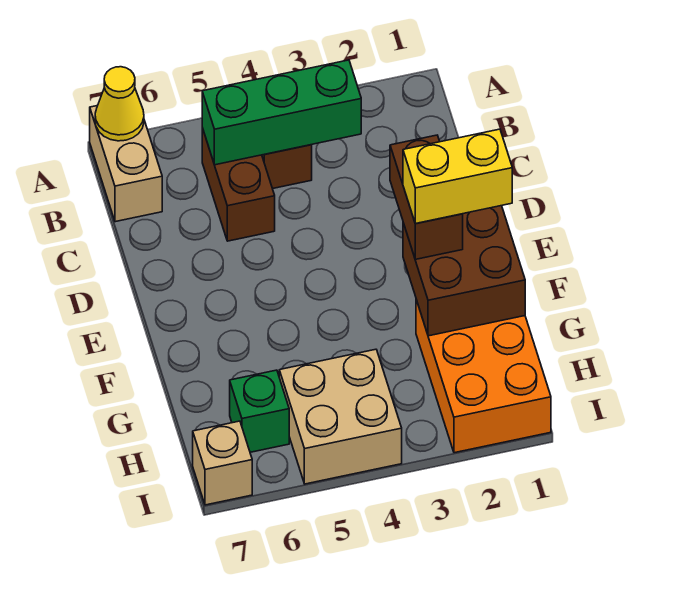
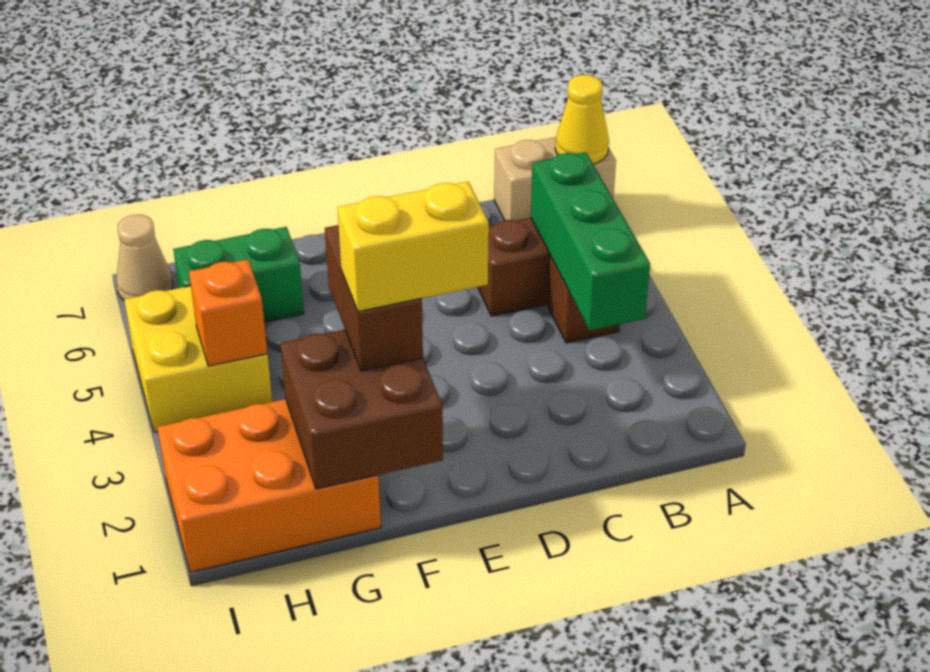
brown 1x2 brick [390,135,463,259] -> brown 1x2 brick turned to [325,225,423,371]
yellow 1x2 brick [403,129,512,224] -> yellow 1x2 brick turned to [337,181,489,312]
tan 2x2 brick [279,349,402,484] -> yellow 2x2 brick [124,286,272,432]
none -> orange 1x1 brick [189,260,267,366]
green 1x1 brick [230,370,289,452] -> green 1x2 brick [173,227,304,322]
tan 1x1 brick [193,421,252,505] -> tan 1x1 cone [117,215,173,300]

